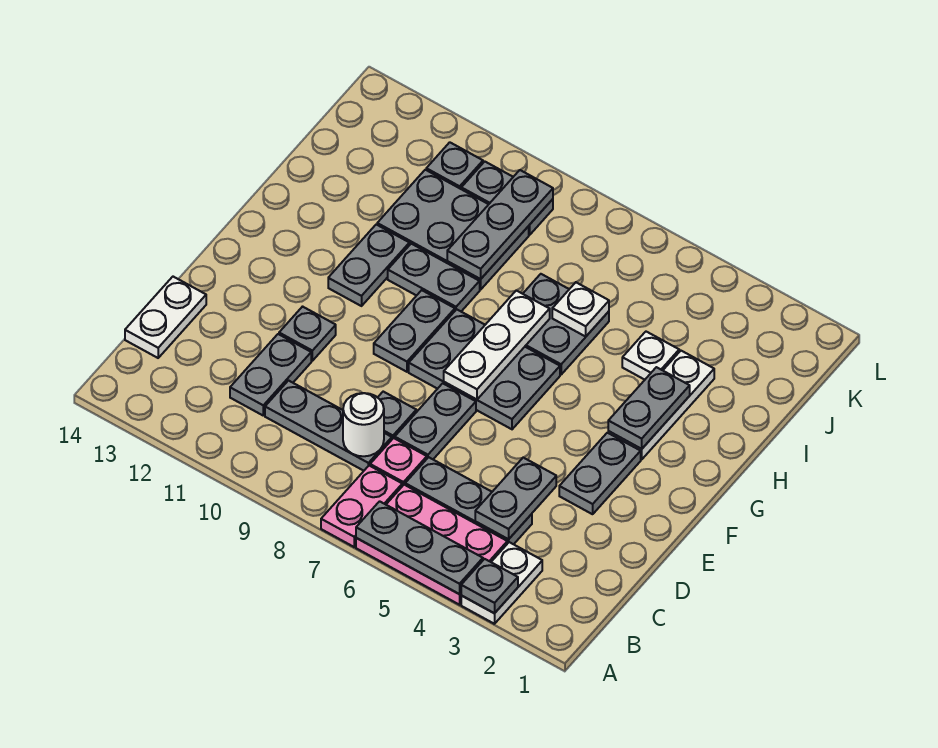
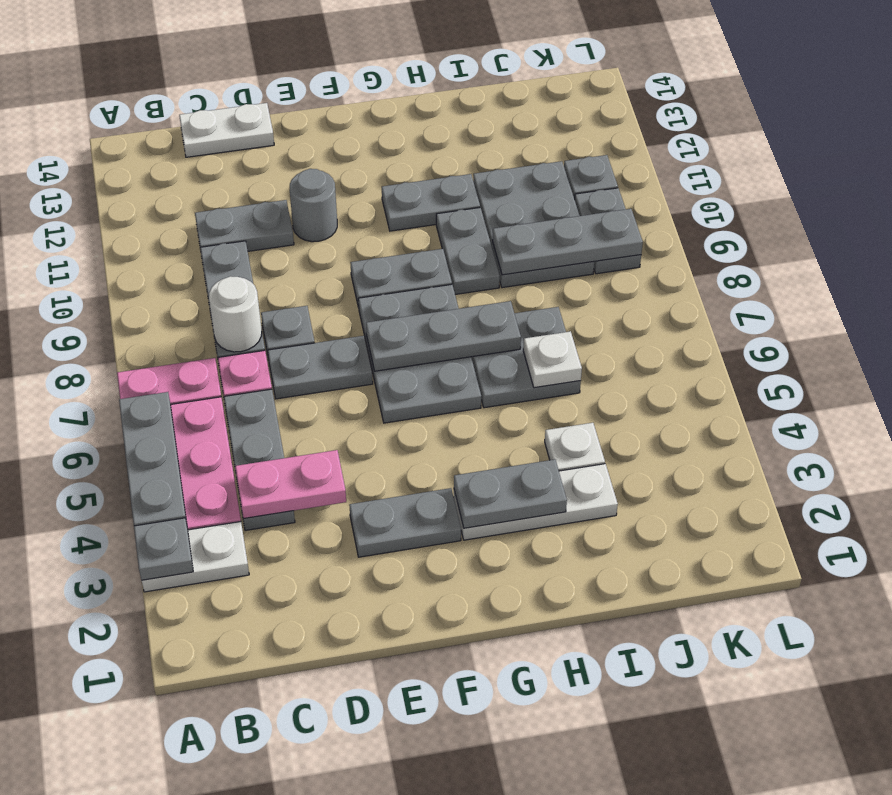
grey 1x2 plate [475,457,556,539] -> pink 1x2 plate [235,450,346,518]
grey 1x1 plate [279,307,336,361] -> grey 1x1 round brick [290,169,337,242]
white 1x3 plate [444,290,550,400] -> grey 1x3 plate [366,301,521,371]

